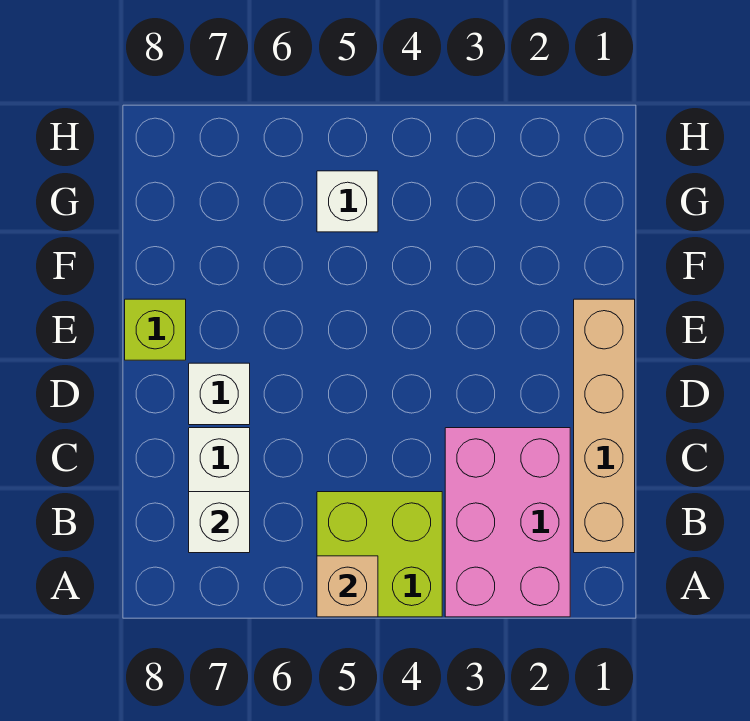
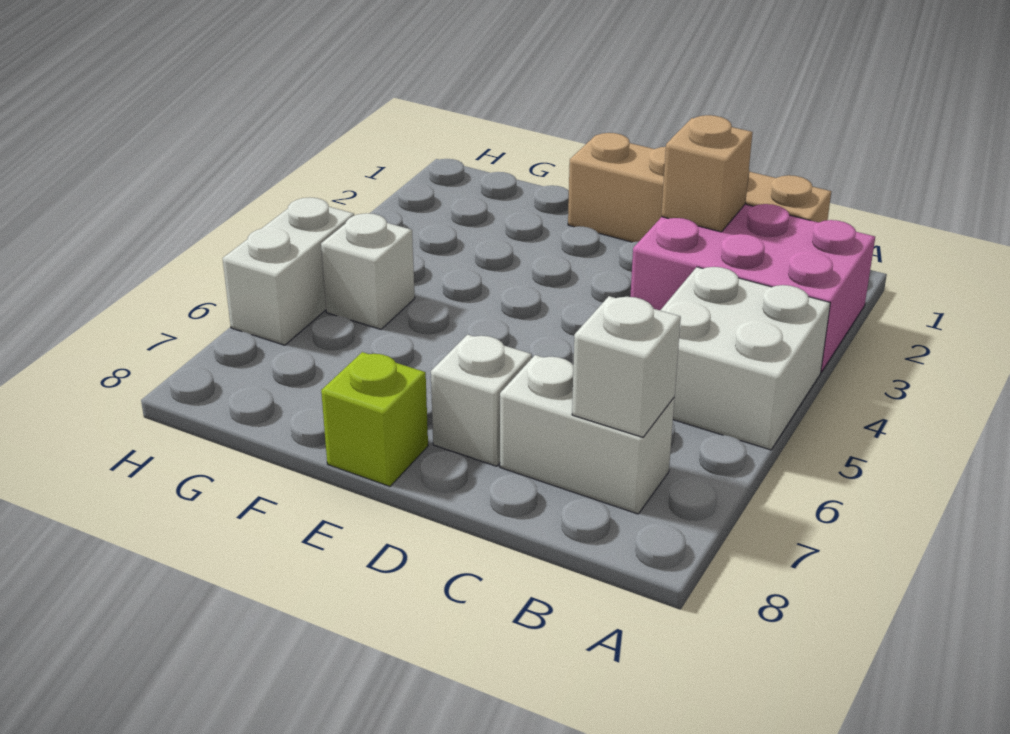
lime 2x2 brick [317,492,442,617] -> white 2x2 brick [660,267,830,450]
tan 1x1 brick [317,556,378,617] -> tan 1x1 brick moved to [661,115,753,232]
none -> white 1x2 brick [223,197,354,345]

